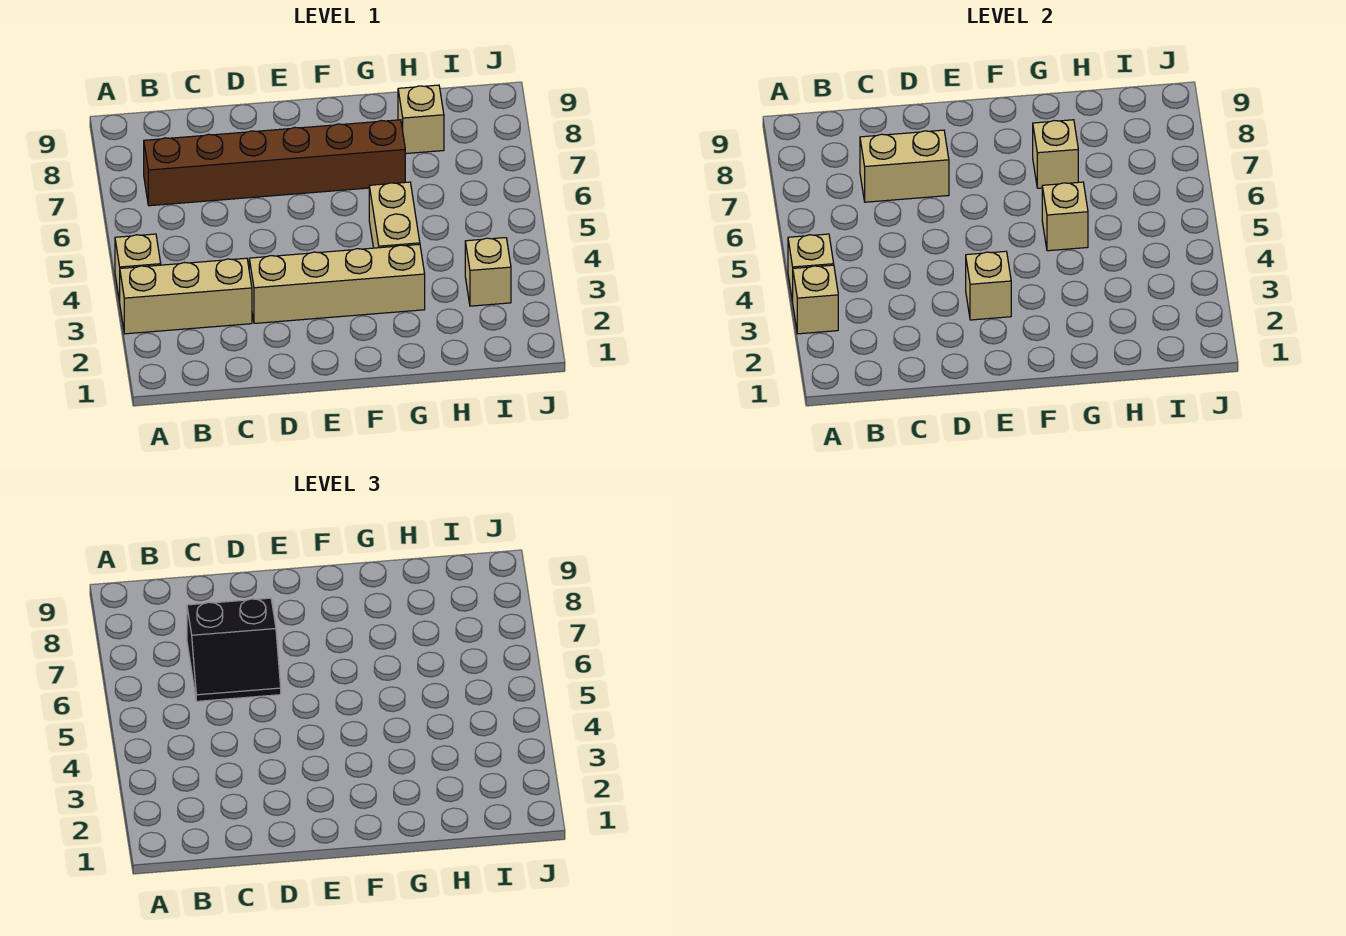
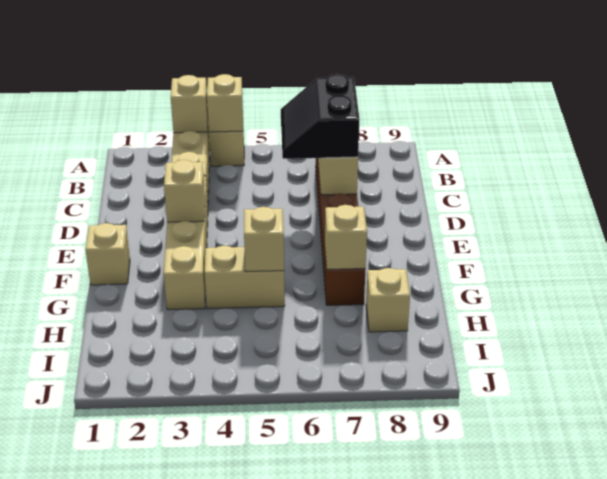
tan 1x1 brick [465,238,511,306] -> tan 1x1 brick moved to [85,223,130,285]

